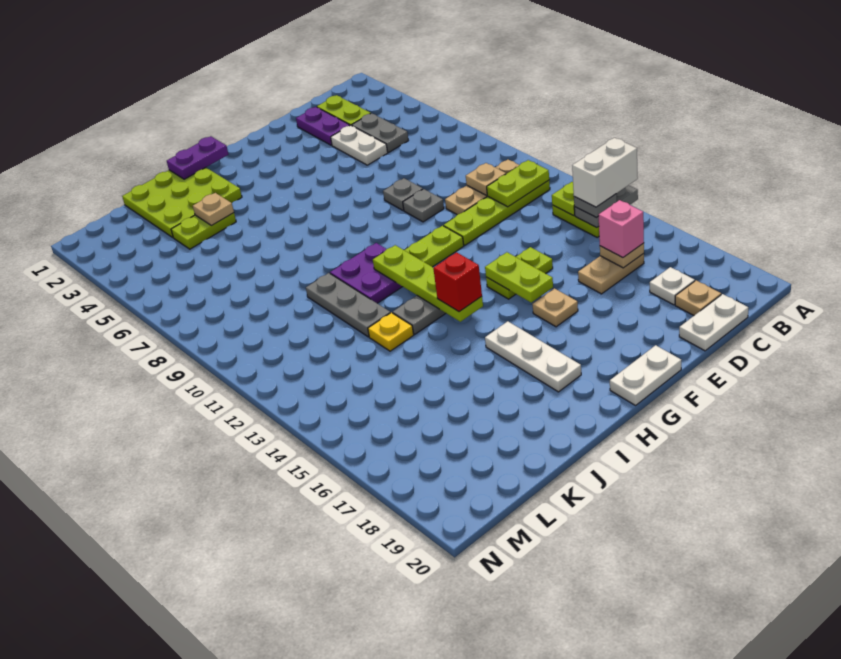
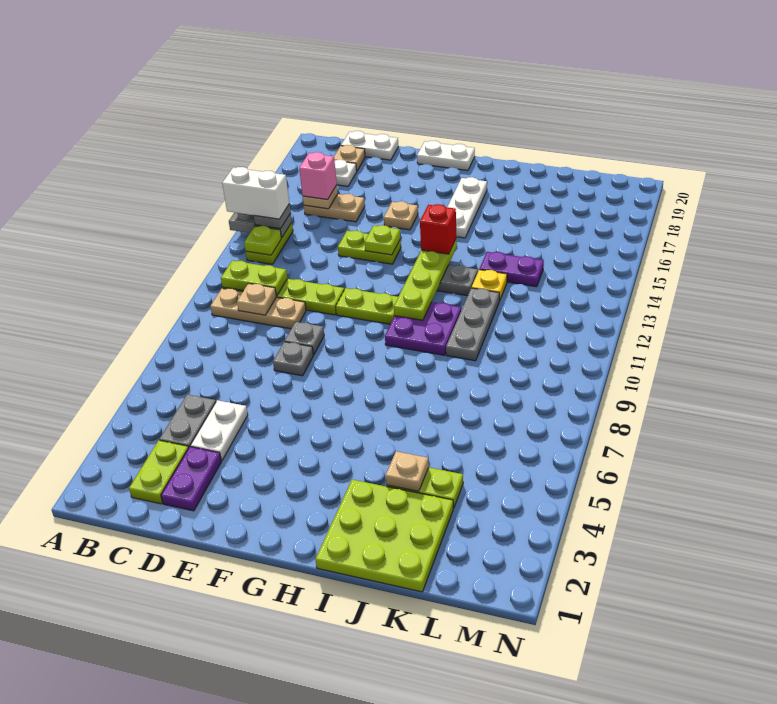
lime 1x2 plate [485,252,553,302] -> lime 1x1 plate [365,225,400,255]
purple 1x2 plate [167,136,229,179] -> purple 1x2 plate moved to [479,252,544,287]

